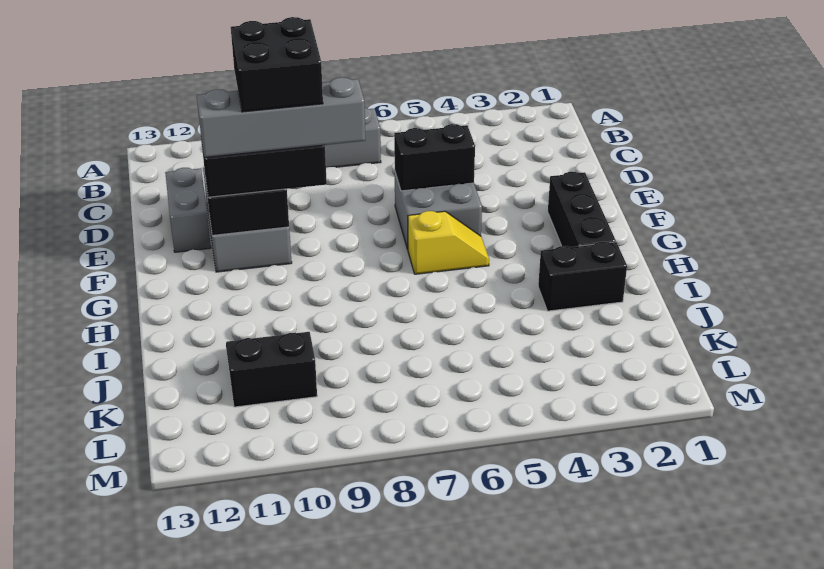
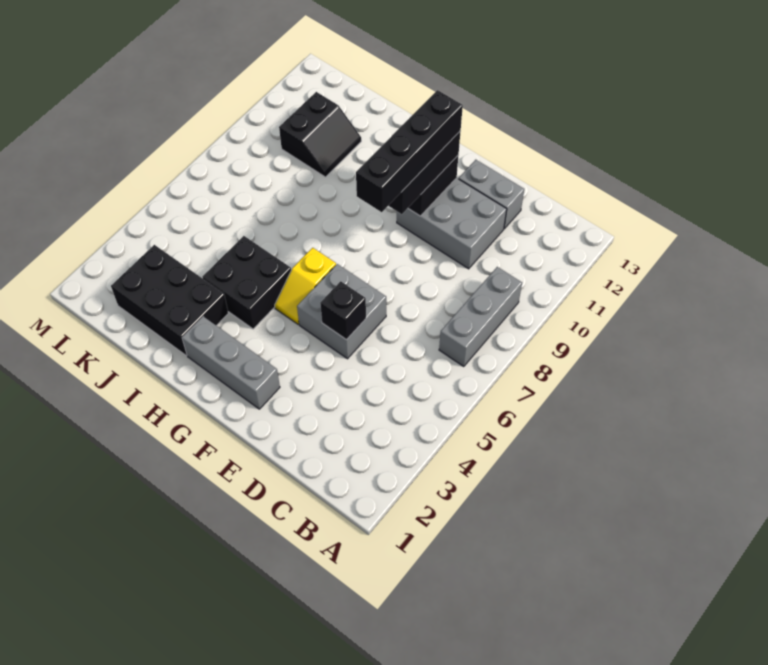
black 1x2 brick [394,124,475,191] -> black 1x1 brick [320,281,366,340]
black 2x2 brick [231,17,323,112] -> black 2x2 brick moved to [202,236,291,329]
black 1x3 brick [548,172,616,247] -> grey 1x3 brick [182,317,280,409]
grey 1x4 brick [197,77,365,158] -> black 1x4 brick [356,90,463,212]
black 1x2 brick [538,242,627,311] -> black 2x3 brick [111,245,228,356]

